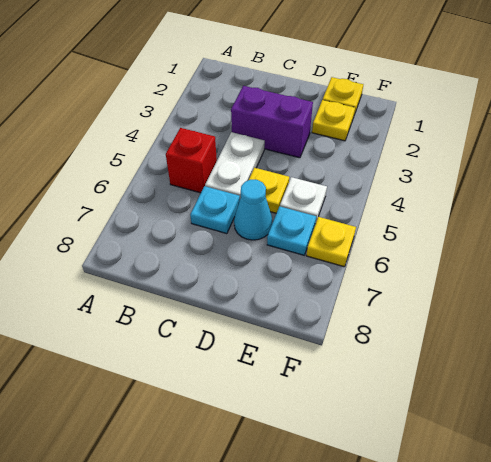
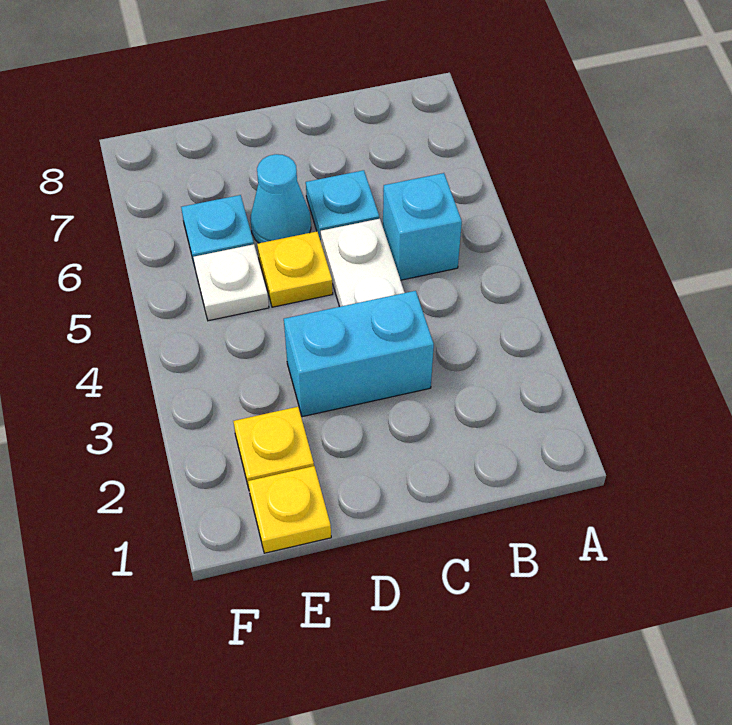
red 1x1 brick [166,128,217,193] -> cyan 1x1 brick [383,173,462,280]
purple 1x2 brick [231,86,313,158] -> cyan 1x2 brick [284,291,434,417]
yellow 1x1 plate [306,217,356,267] -> none

